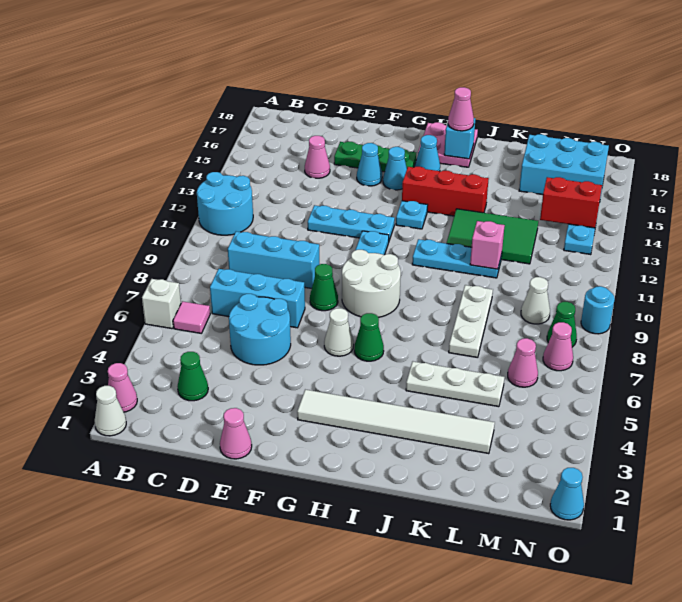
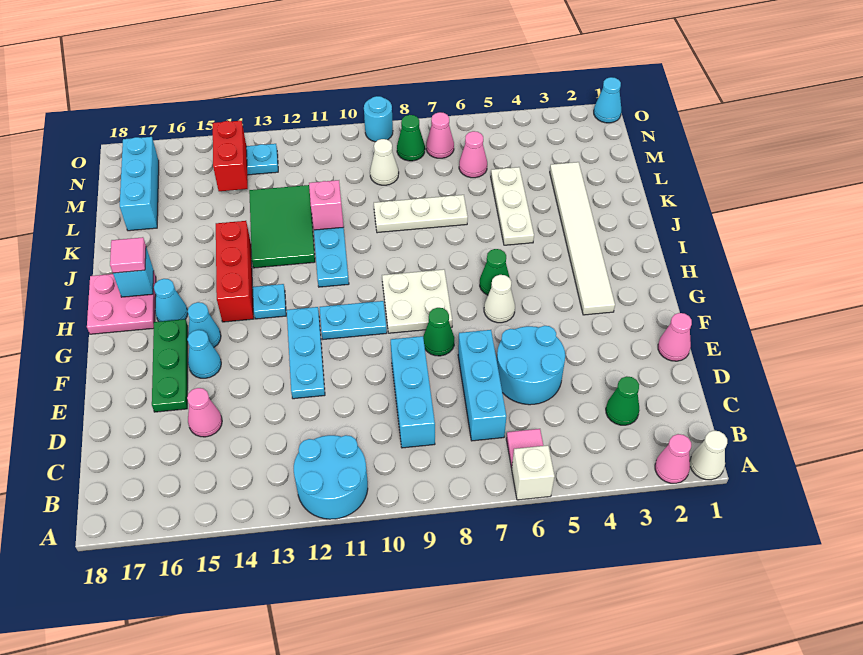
white 2x2 round brick [342,250,401,317] -> white 2x2 plate [382,269,452,333]
pink 1x1 cone [448,87,474,131] -> pink 1x1 tile [110,237,146,273]
cyan 2x3 brick [519,134,609,197] -> cyan 1x3 brick [120,137,159,231]

